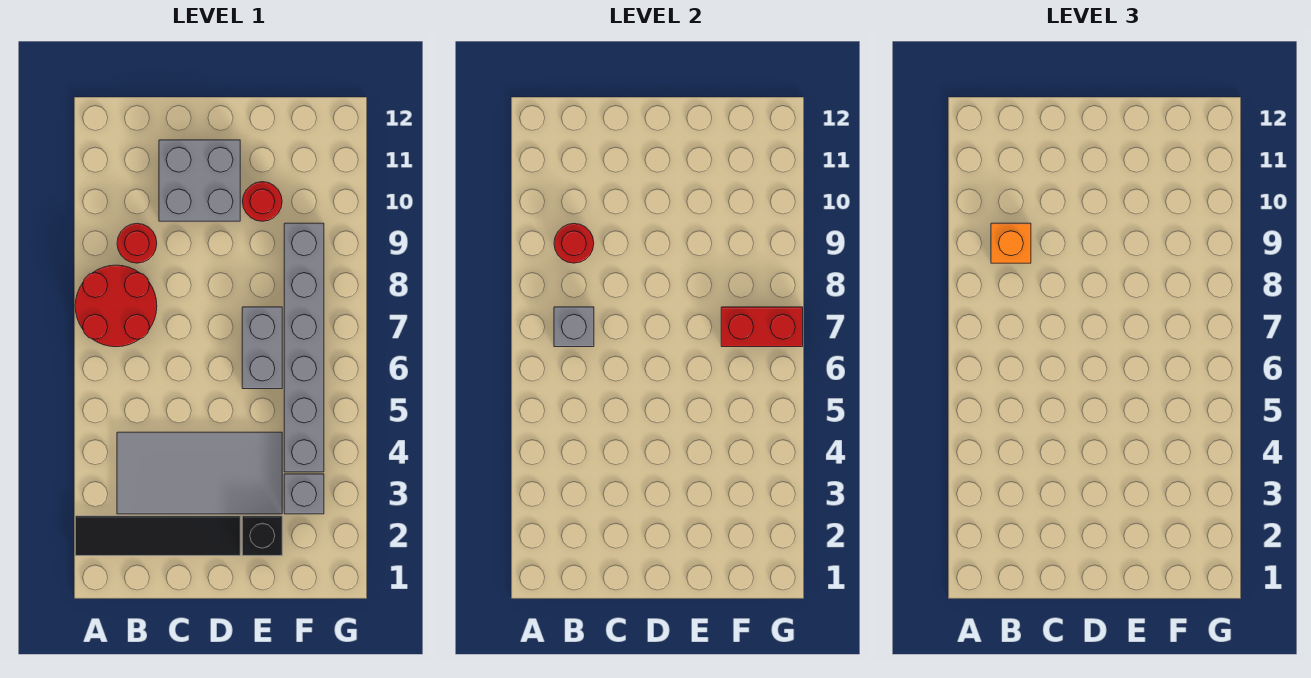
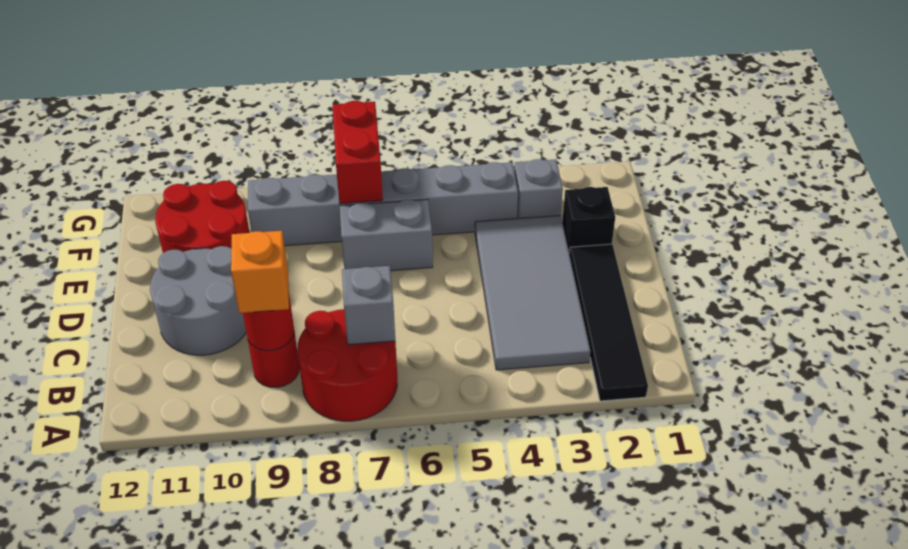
grey 2x2 brick [159,140,240,221] -> grey 2x2 round brick [150,246,246,355]
red 1x1 round brick [242,182,282,221] -> red 2x2 round brick [155,181,250,253]

